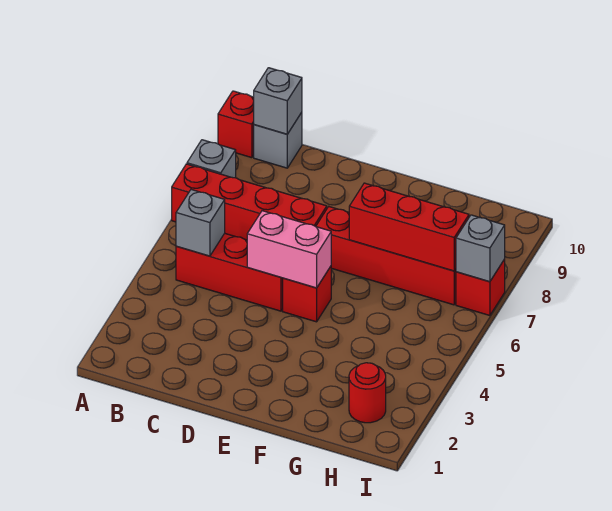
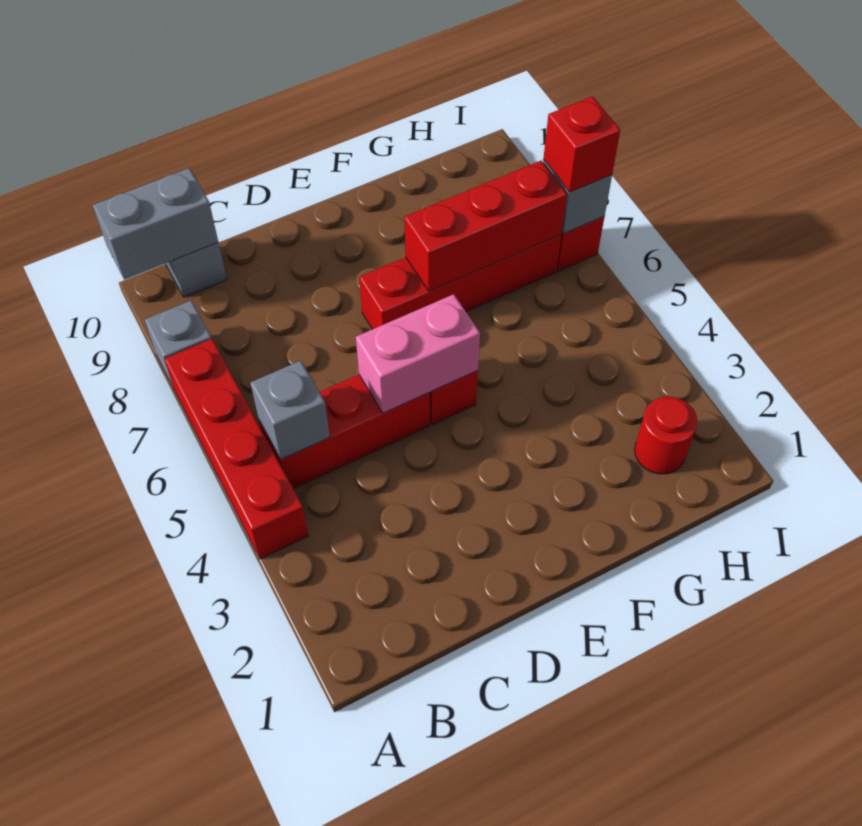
red 1x4 brick [172,164,327,240] -> red 1x4 brick turned to [165,339,308,559]
red 1x1 brick [218,91,254,158] -> red 1x1 brick moved to [543,96,620,192]
grey 1x1 brick [254,68,302,134] -> grey 1x2 brick [93,168,218,280]

